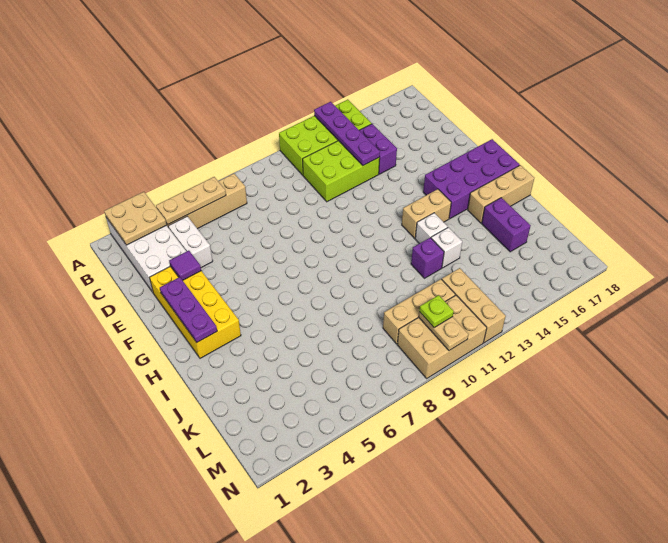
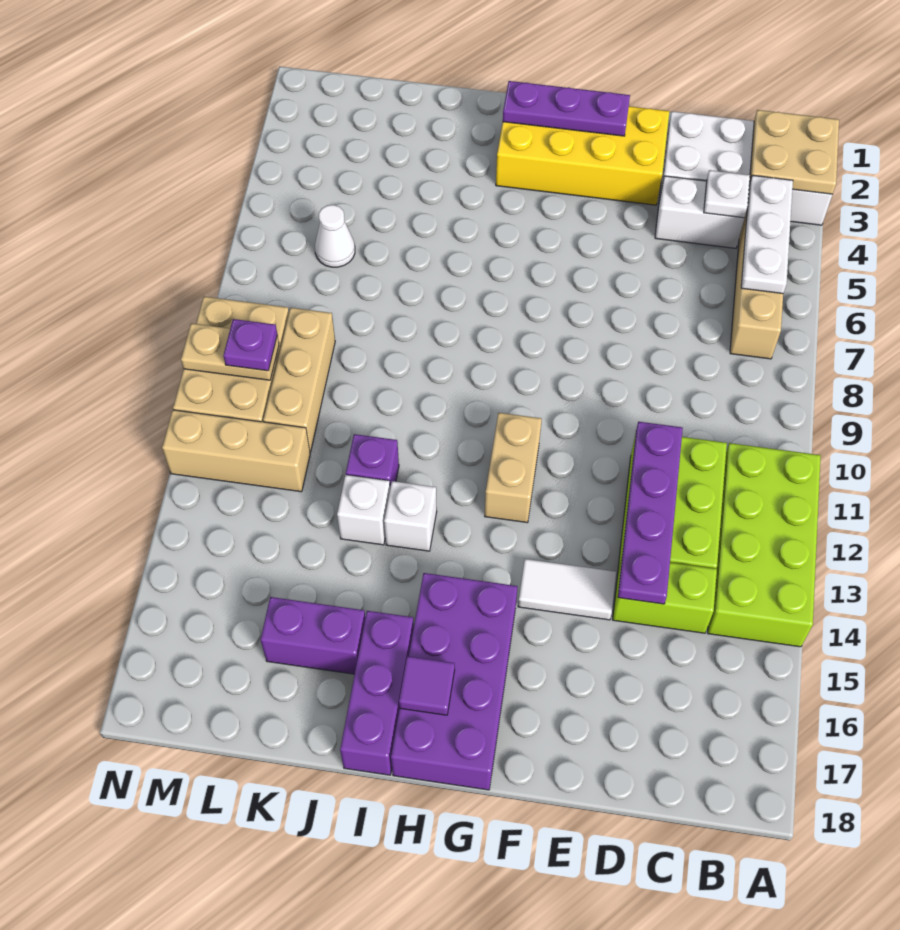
purple 1x4 plate [314,102,380,165] -> purple 1x4 plate turned to [618,422,683,604]
tan 1x3 plate [156,177,226,224] -> white 1x3 plate [741,175,793,294]
none -> white 1x1 plate [704,170,750,218]
purple 1x2 brick [359,124,397,174] -> lime 1x2 brick [612,559,717,633]
purple 1x1 tile [169,251,201,280] -> purple 1x1 tile moved to [399,656,455,715]
none -> white 1x2 tile [518,559,616,620]
tan 1x2 brick [402,189,451,238] -> tan 1x2 brick moved to [485,413,542,523]
tan 1x3 brick [468,165,534,223] -> purple 1x3 brick [340,611,414,775]
none -> white 1x1 cone [315,205,355,267]
lime 1x1 plate [419,295,454,328] -> purple 1x1 plate [223,319,277,371]

